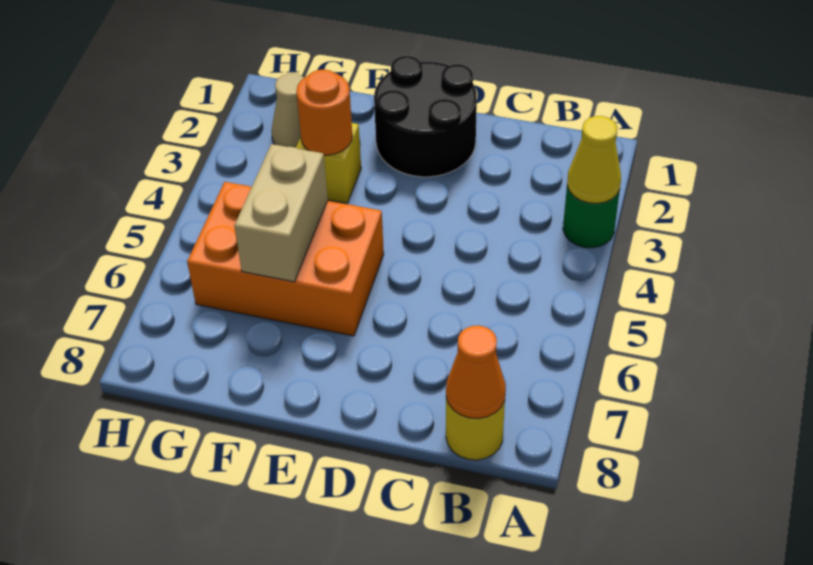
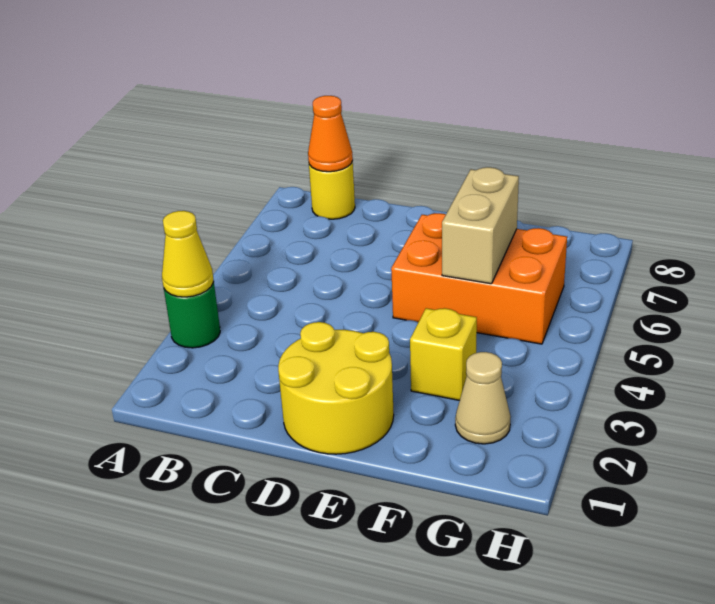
black 2x2 round brick [374,56,477,177] -> yellow 2x2 round brick [278,322,394,454]
orange 1x1 round brick [296,70,352,155] -> none

